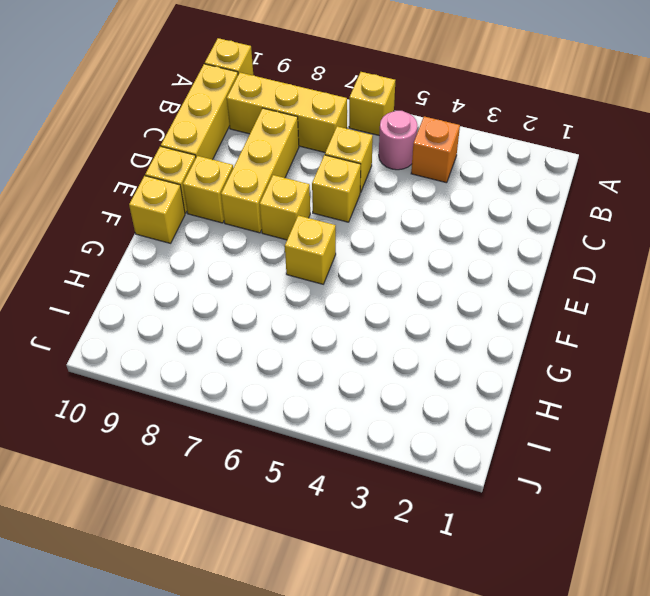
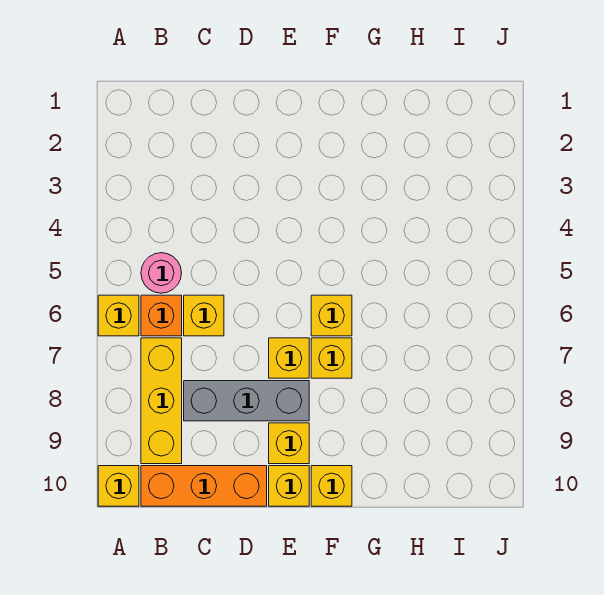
orange 1x1 brick [411,116,460,183] -> orange 1x1 brick moved to [141,295,182,336]
yellow 1x3 brick [161,64,238,160] -> orange 1x3 brick [141,466,267,506]
yellow 1x3 brick [221,108,299,233] -> grey 1x3 brick [184,381,309,421]
yellow 1x1 brick [312,155,361,222] -> yellow 1x1 brick moved to [311,338,352,378]

